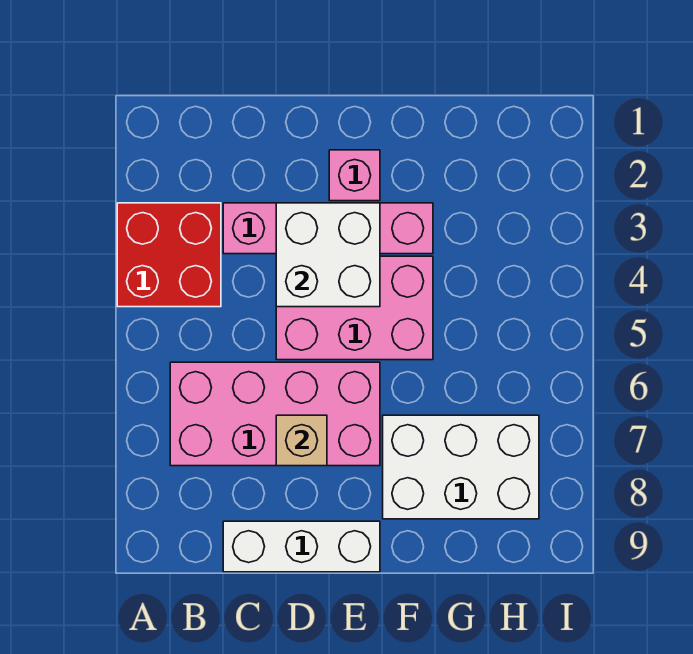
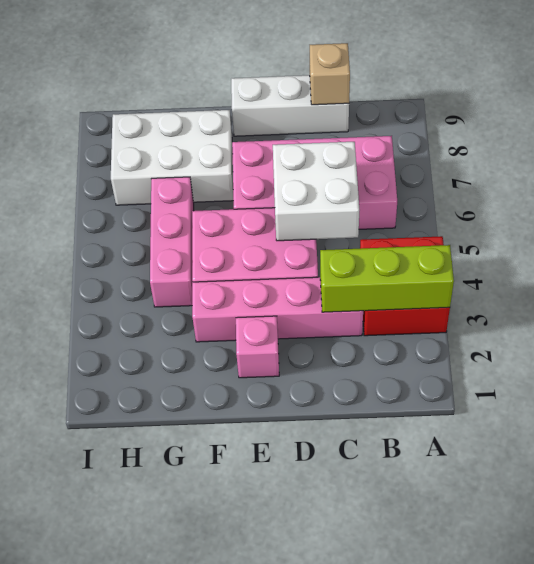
none -> lime 1x3 brick [320,245,454,312]
white 2x2 brick [276,203,380,307] -> white 2x2 brick moved to [273,142,359,241]
tan 1x1 brick [276,415,327,466] -> tan 1x1 brick moved to [310,43,350,105]
none -> pink 1x3 brick [150,177,194,307]

